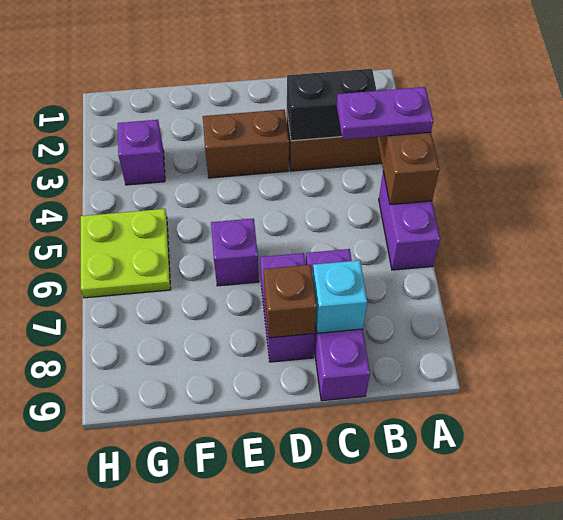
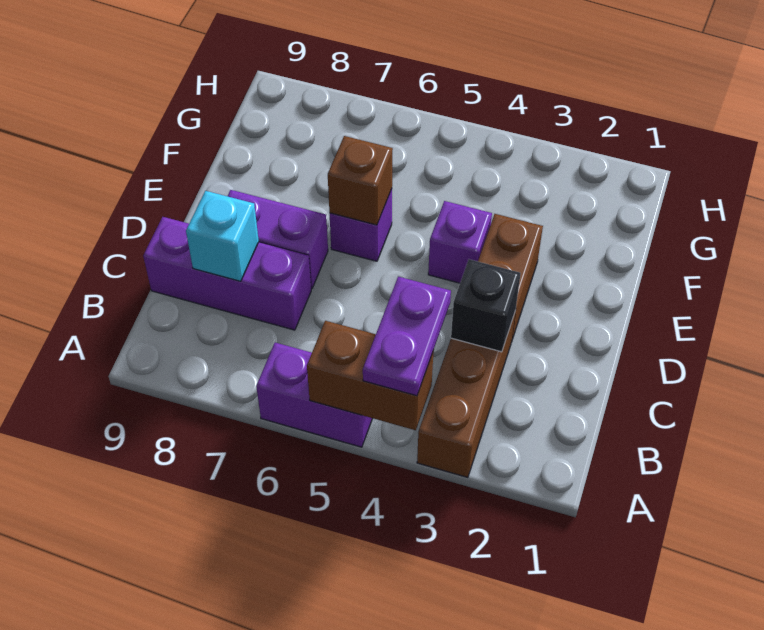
black 1x2 brick [287,69,377,141] -> black 1x1 brick [451,259,521,352]
brown 1x1 brick [264,265,317,338] -> brown 1x1 brick moved to [328,136,393,225]
purple 1x1 brick [118,120,165,185] -> purple 1x1 brick moved to [428,201,492,283]
lime 2x2 plate [81,209,171,298] -> none

